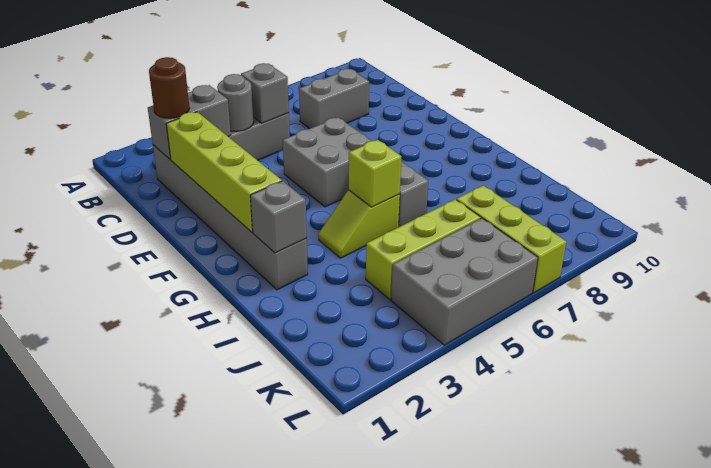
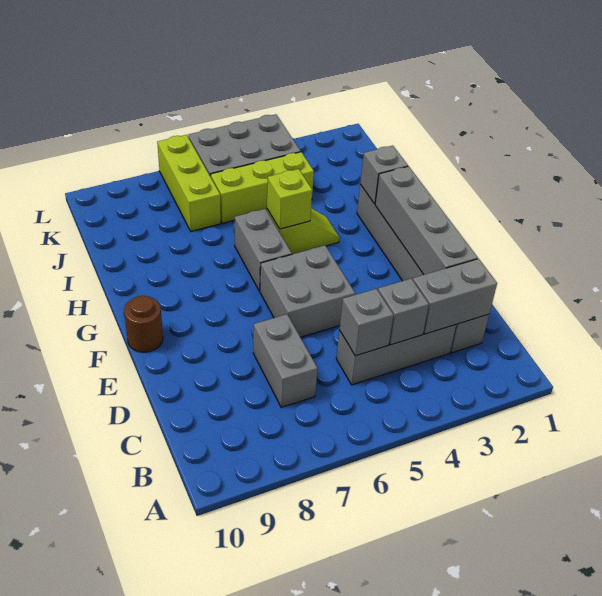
brown 1x1 round brick [149,57,190,118] -> brown 1x1 round brick moved to [124,296,163,352]
grey 1x1 round brick [217,74,254,131] -> grey 1x1 brick [378,279,429,345]
grey 1x2 brick [299,69,369,129] -> grey 1x2 brick turned to [253,314,317,407]
lime 1x4 brick [166,112,282,232] -> grey 1x4 brick [375,166,478,275]

